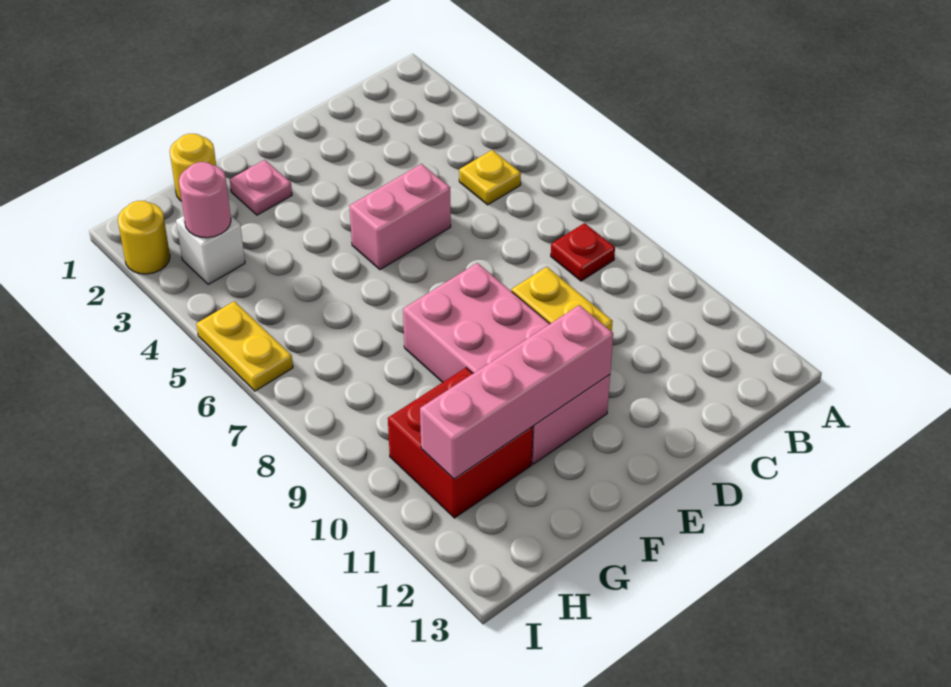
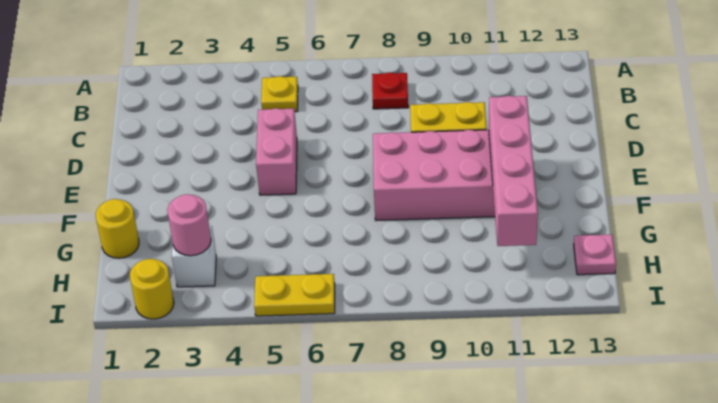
pink 1x1 plate [230,160,292,215] -> pink 1x1 plate moved to [574,234,616,275]
red 2x2 brick [388,368,533,518] -> none

